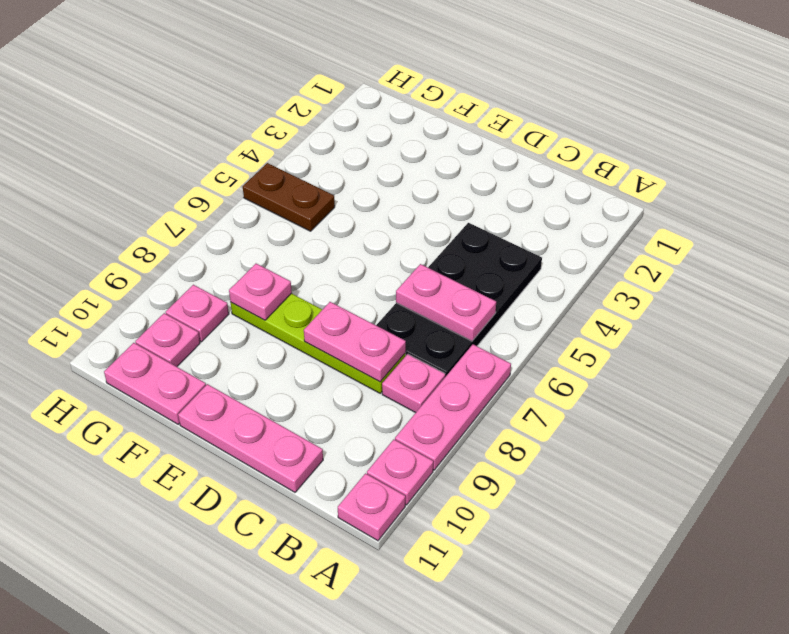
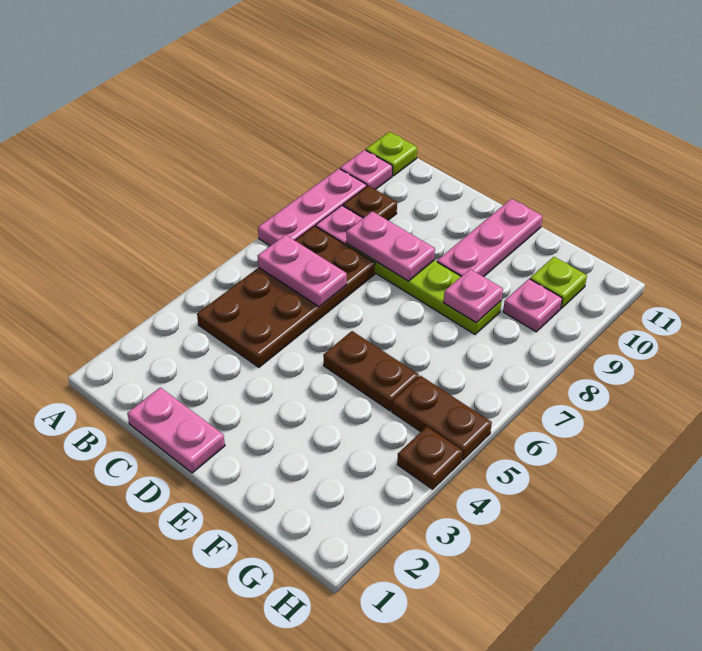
pink 1x1 plate [338,473,405,541] -> lime 1x1 plate [366,132,417,176]
black 2x4 plate [376,223,542,377] -> brown 2x4 plate [197,226,375,367]
none -> brown 1x1 plate [343,186,397,220]
pink 1x3 plate [178,384,323,492] -> pink 1x3 plate turned to [437,199,543,277]
none -> brown 1x2 plate [323,331,419,411]
pink 1x2 plate [104,343,206,424] -> pink 1x2 plate moved to [127,387,225,473]
pink 1x1 plate [135,313,200,367] -> lime 1x1 plate [530,257,587,308]
none -> brown 1x1 plate [397,427,462,489]

